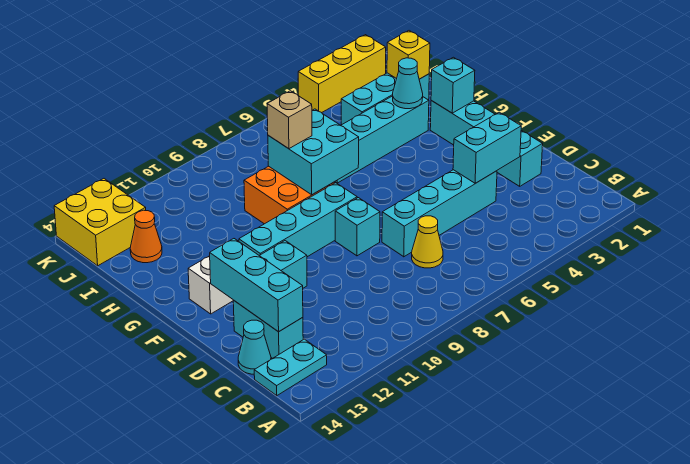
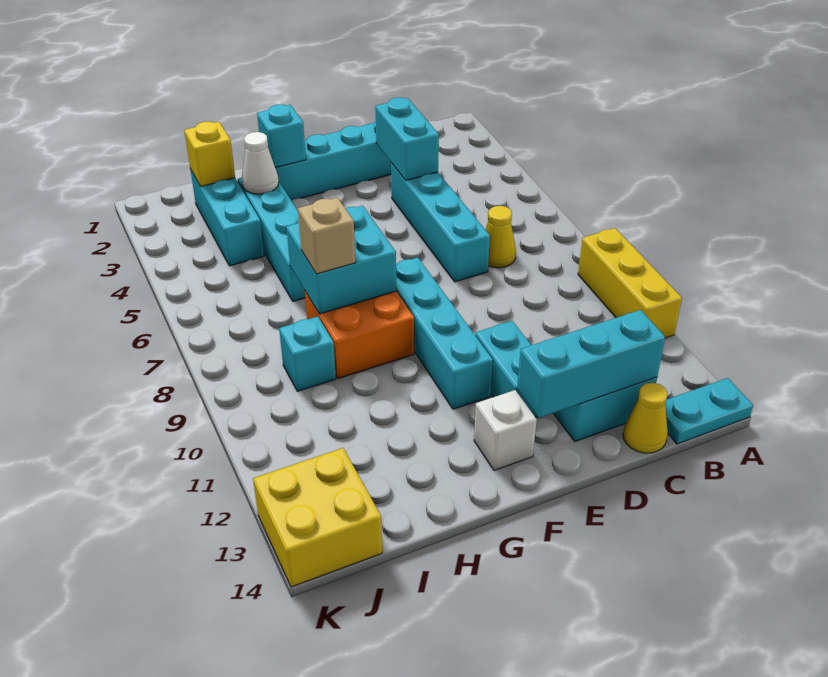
cyan 1x2 plate [254,339,327,396] -> cyan 1x2 plate turned to [665,378,753,444]
cyan 1x1 cone [238,320,271,374] -> yellow 1x1 cone [623,383,668,453]
cyan 1x1 brick [335,198,380,256] -> cyan 1x1 brick moved to [279,316,336,391]
cyan 1x1 cone [393,58,423,109] -> white 1x1 cone [242,132,279,194]
orange 1x1 cone [130,210,162,263] -> none
yellow 1x3 brick [298,35,386,113] -> yellow 1x3 brick moved to [578,228,682,338]

